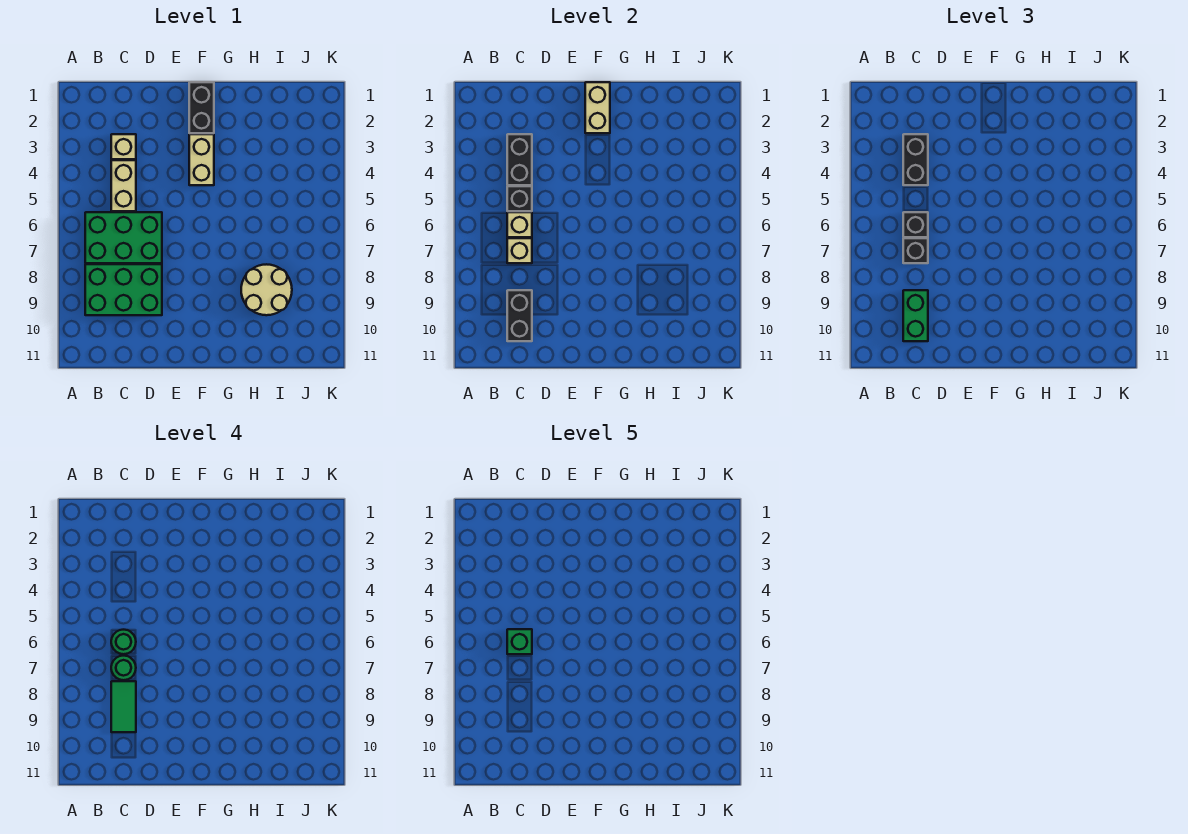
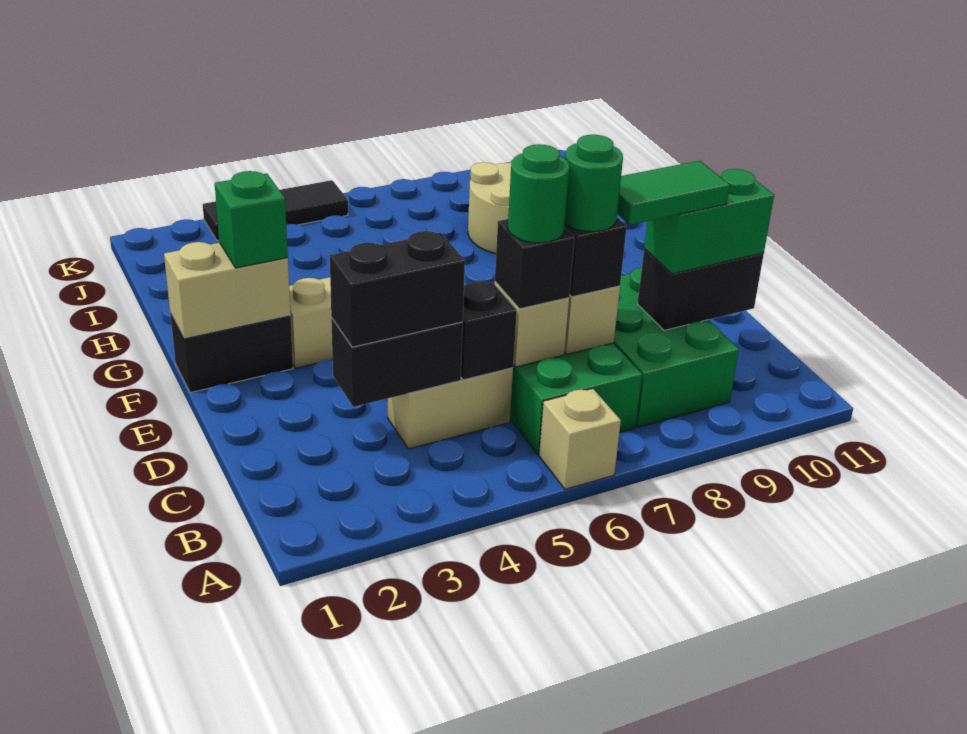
tan 1x1 brick [111,134,136,159] -> tan 1x1 brick moved to [539,389,621,489]
green 1x1 brick [507,629,532,654] -> green 1x1 brick moved to [215,171,288,268]
none -> black 1x3 tile [203,180,348,240]

